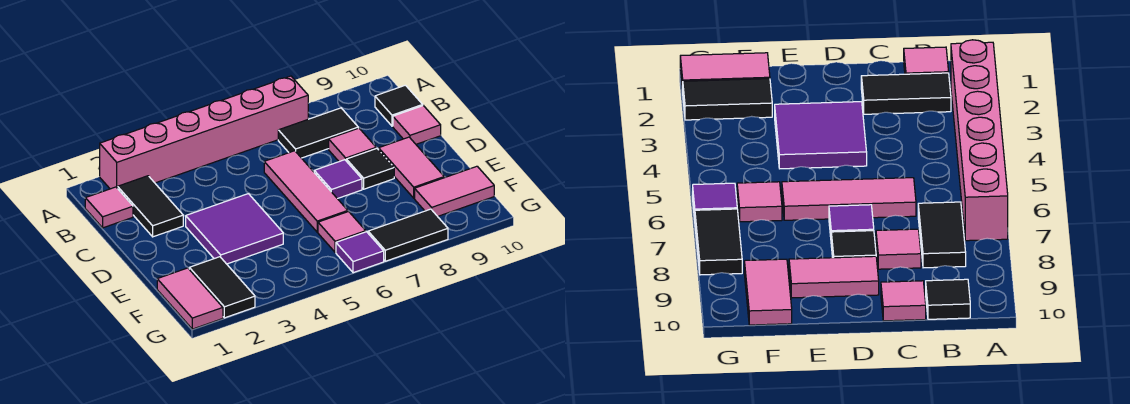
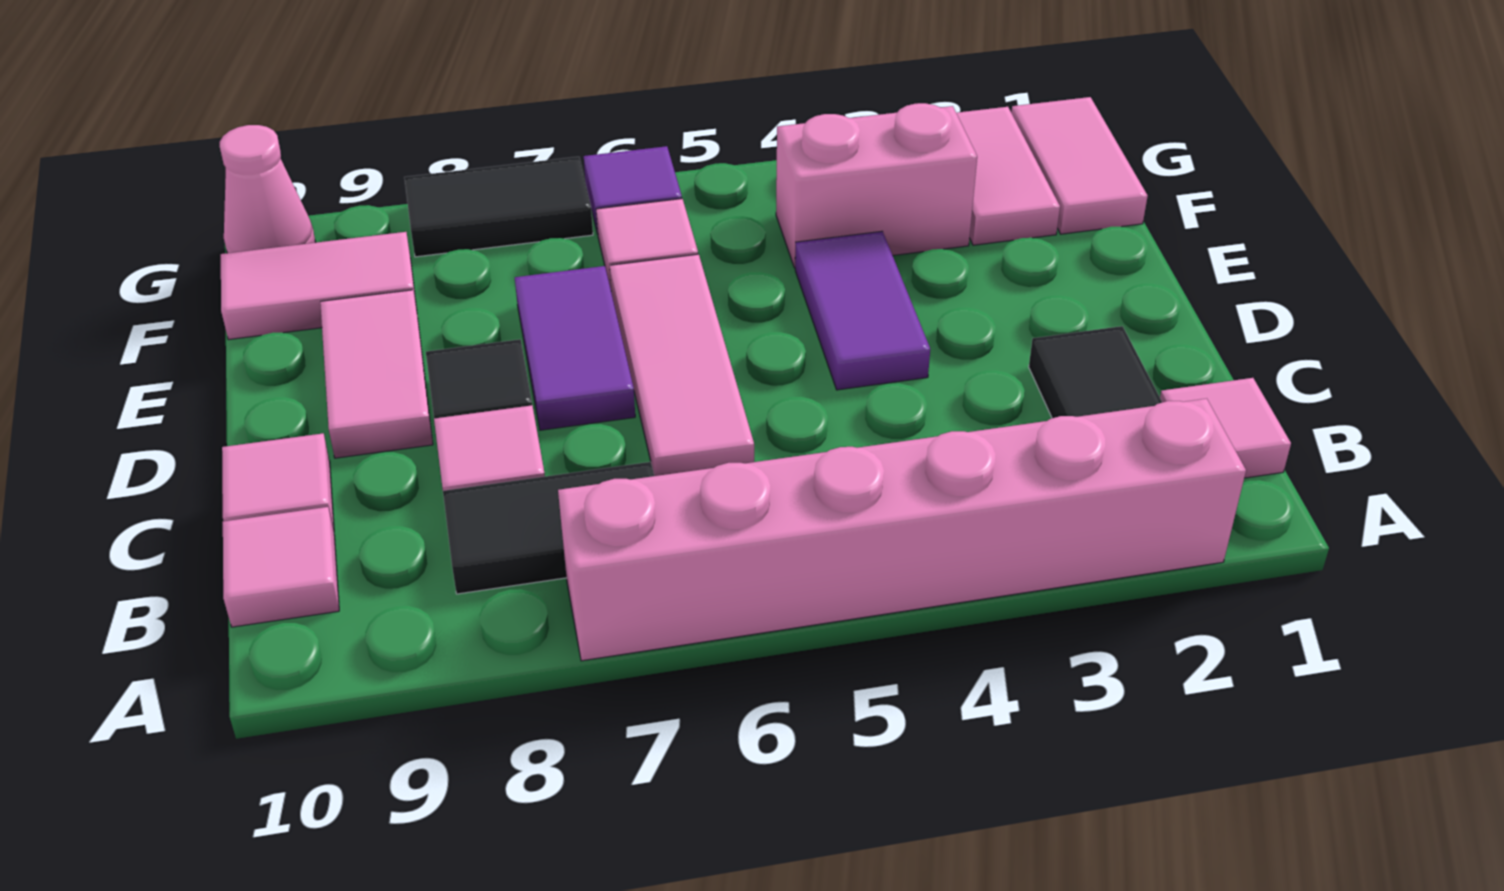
black 1x1 tile [375,85,423,126] -> pink 1x1 tile [223,507,339,627]
purple 2x2 tile [186,194,283,264] -> purple 1x2 tile [795,231,930,390]
purple 1x1 tile [314,160,362,199] -> purple 1x2 tile [515,266,635,430]
black 1x2 tile [189,257,255,318] -> pink 1x2 tile [957,107,1060,245]
none -> pink 1x2 brick [776,103,977,268]
none -> pink 1x1 cone [220,125,316,253]

